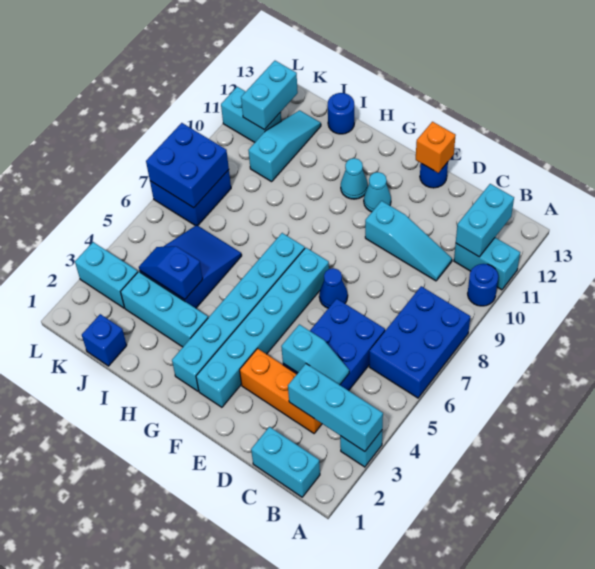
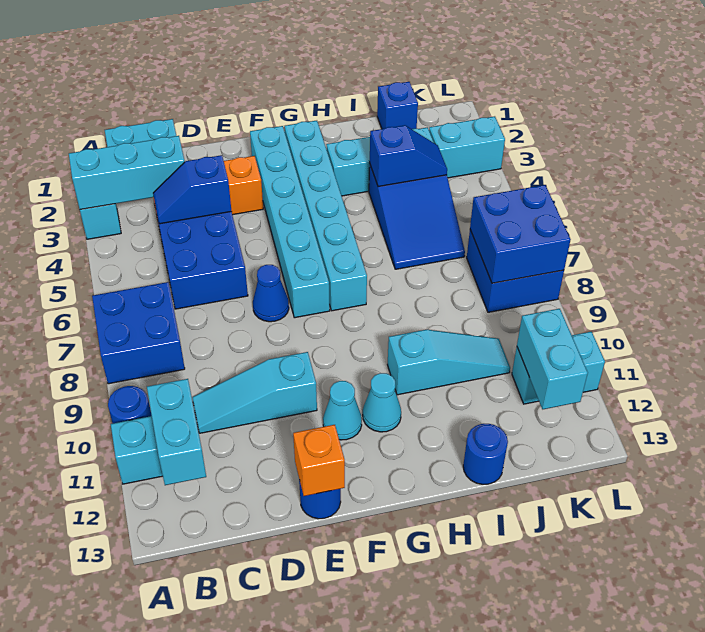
blue 2x3 brick [369,286,470,398] -> blue 2x2 brick [92,282,185,384]
cyan 1x2 slope [281,324,349,385] -> blue 1x2 slope [153,155,232,224]
cyan 1x3 slope [248,110,321,182] -> cyan 1x3 slope turned to [388,330,510,395]

